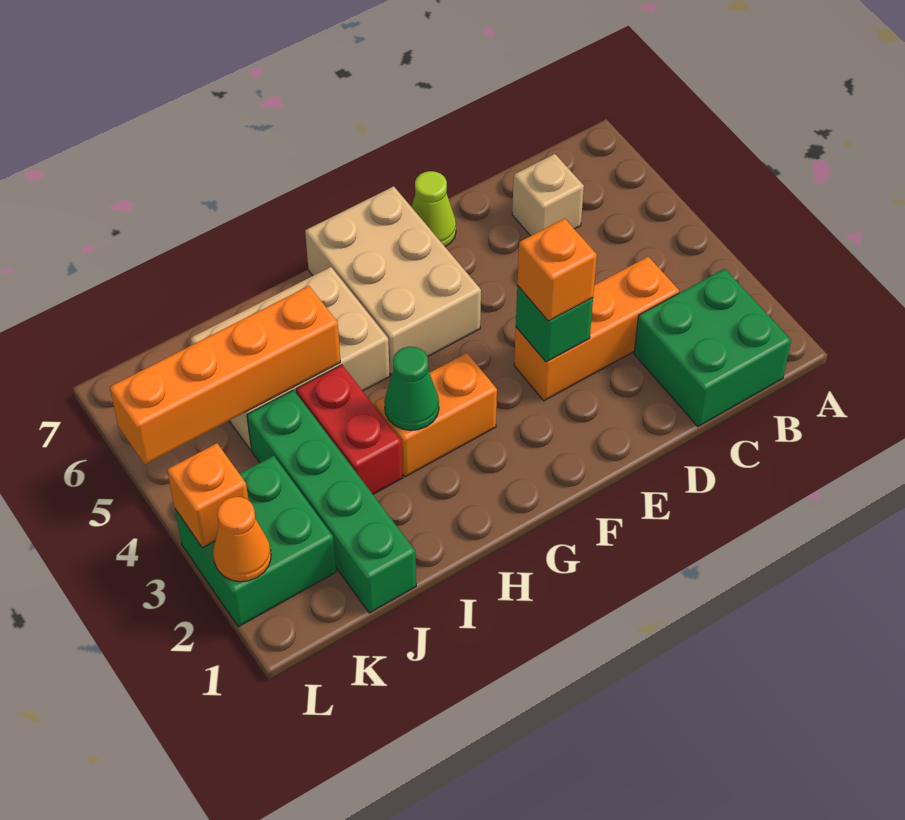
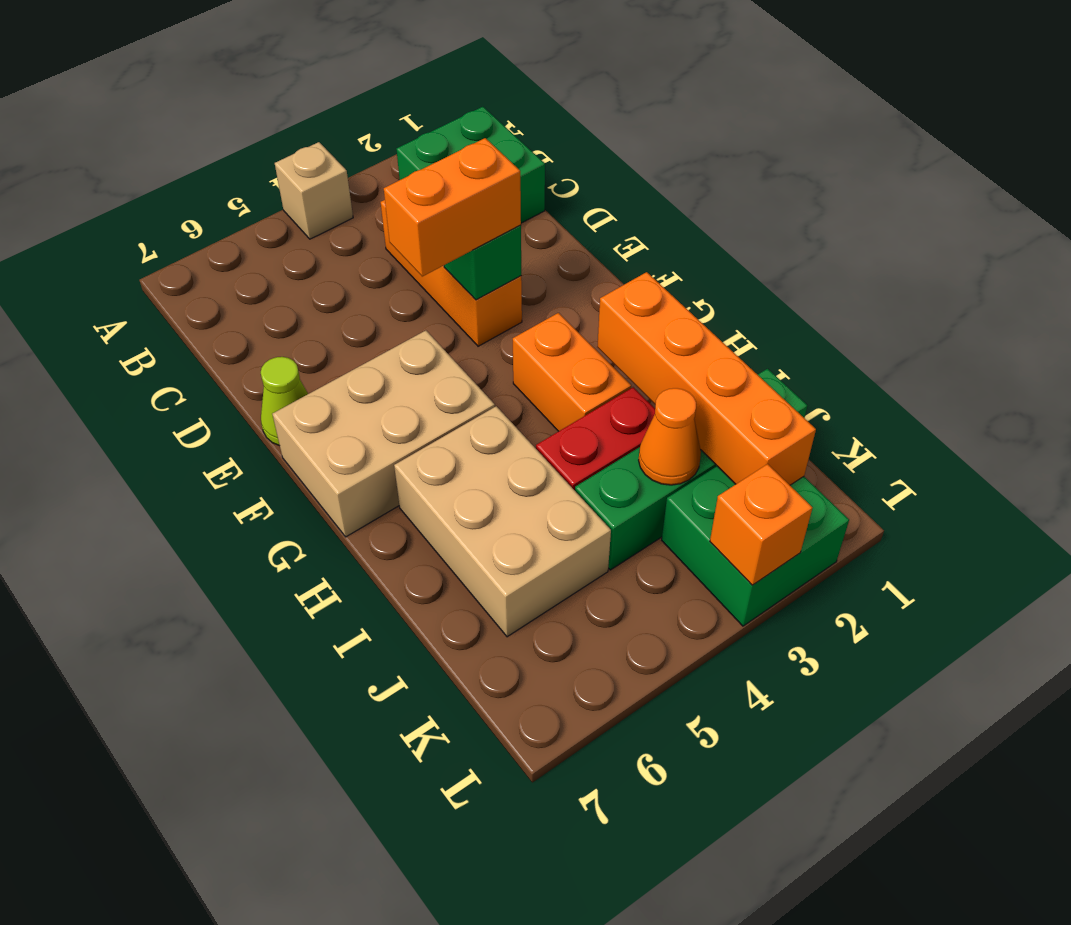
tan 1x1 brick [512,154,584,236] -> tan 1x1 brick moved to [275,142,353,239]
orange 1x1 brick [517,218,597,321] -> orange 1x2 brick [384,138,521,276]
green 1x1 cone [384,347,439,430] -> none
orange 1x4 brick [110,286,340,464] -> orange 1x4 brick moved to [597,272,816,485]
orange 1x1 cone [213,497,271,582] -> orange 1x1 cone moved to [639,388,701,485]

